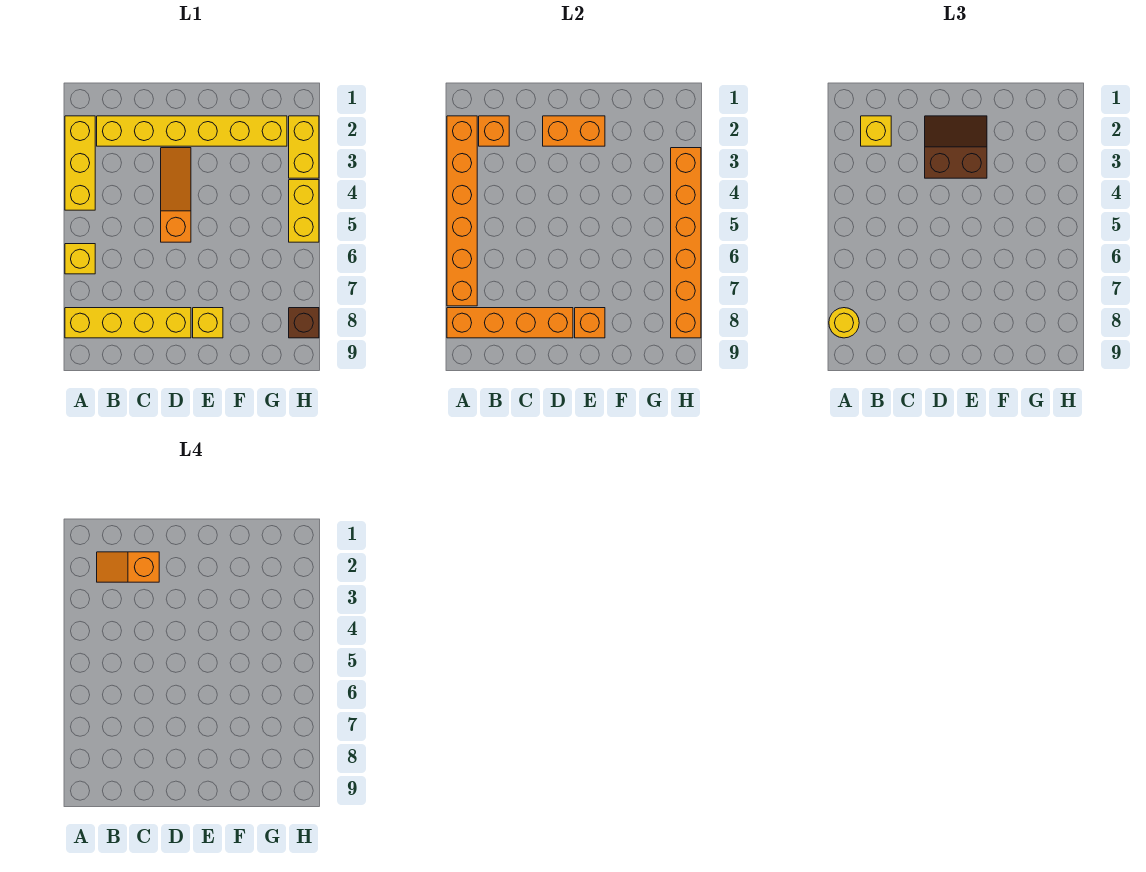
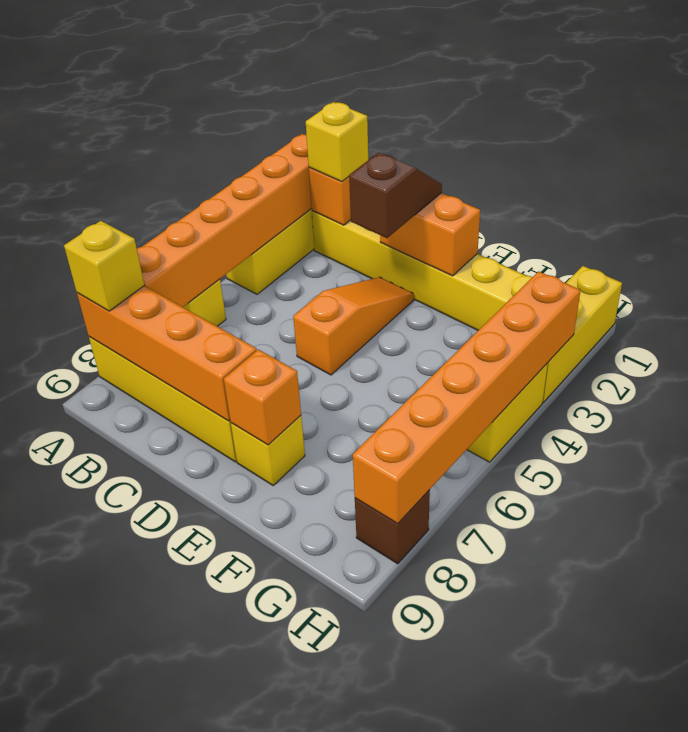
yellow 1x1 round brick [829,308,859,338] -> yellow 1x1 brick [64,221,144,311]
orange 1x2 slope [97,552,159,582] -> none
brown 2x2 slope [925,116,987,178] -> brown 1x2 slope [349,153,442,238]
yellow 1x2 brick [289,116,319,178] -> yellow 1x3 brick [543,266,622,402]

